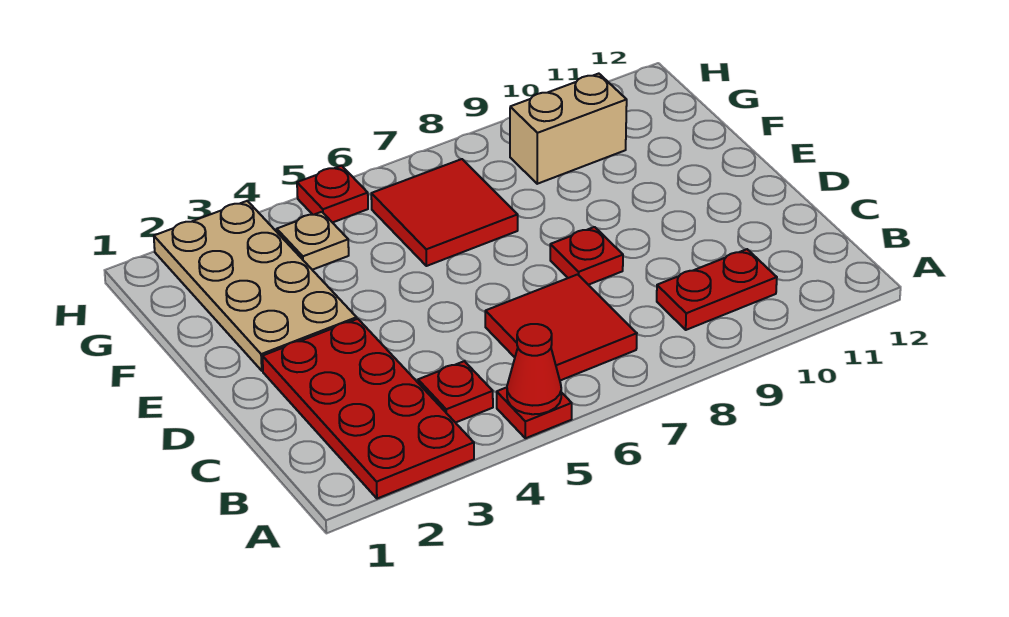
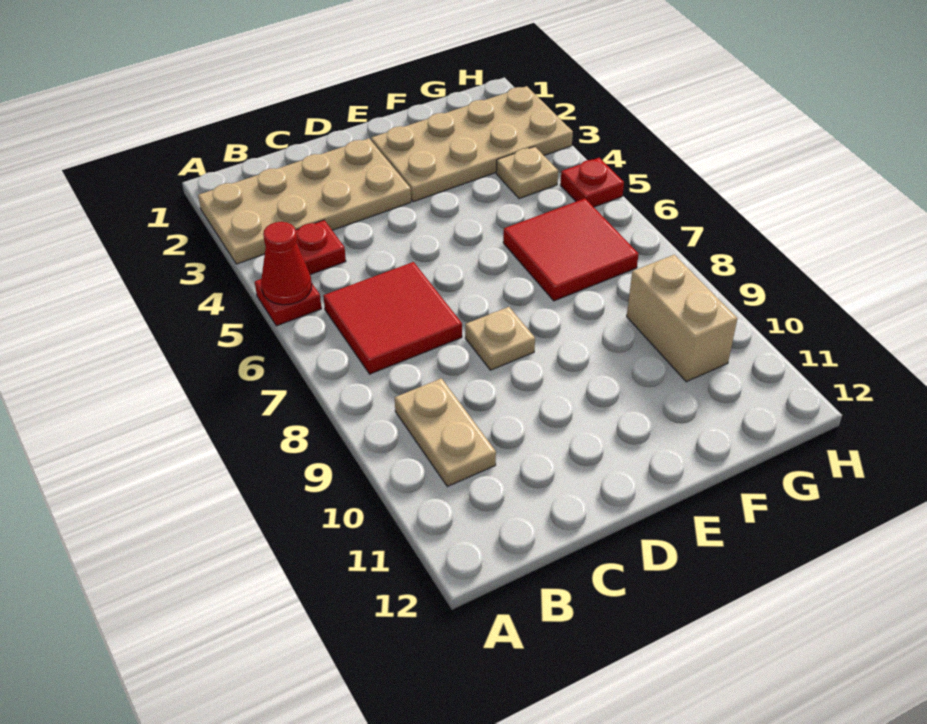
red 2x4 plate [262,319,474,499] -> tan 2x4 plate [198,138,411,264]
red 1x2 plate [657,249,777,330] -> tan 1x2 plate [395,378,496,487]
red 1x1 plate [550,227,623,285] -> tan 1x1 plate [465,307,535,370]

